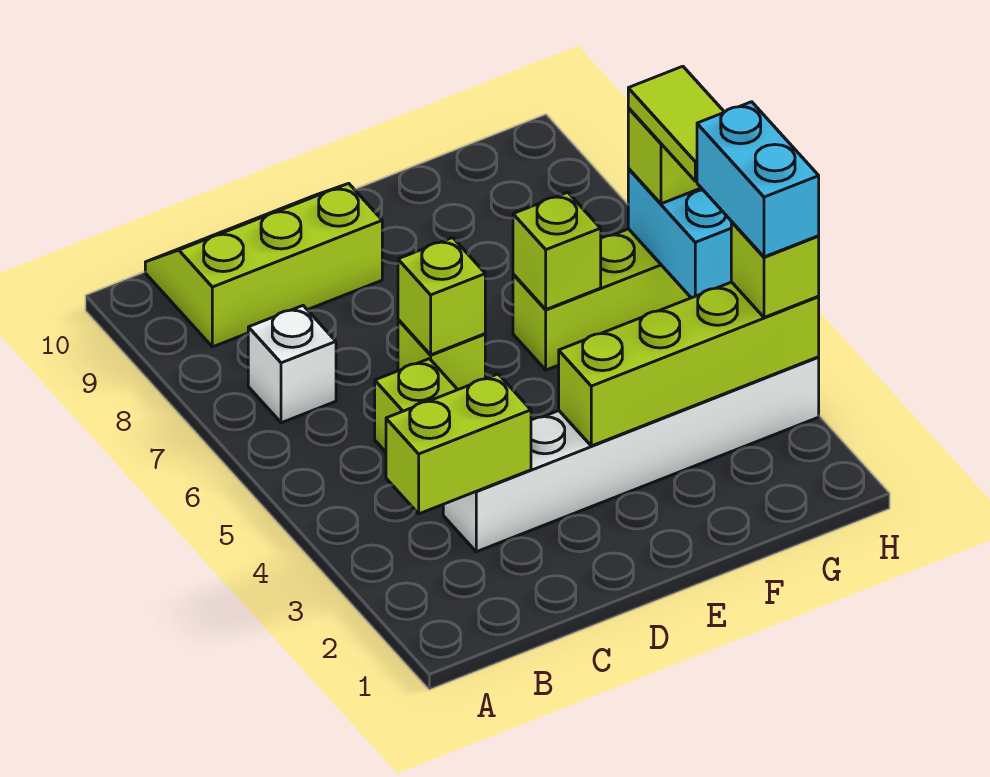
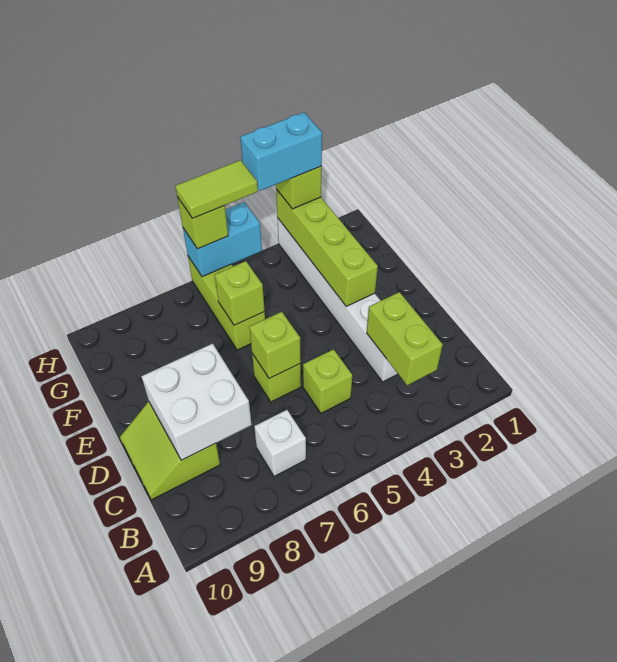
lime 2x3 slope [145,183,382,347] -> lime 2x2 slope [120,402,220,500]
none -> white 2x2 brick [141,344,252,460]

